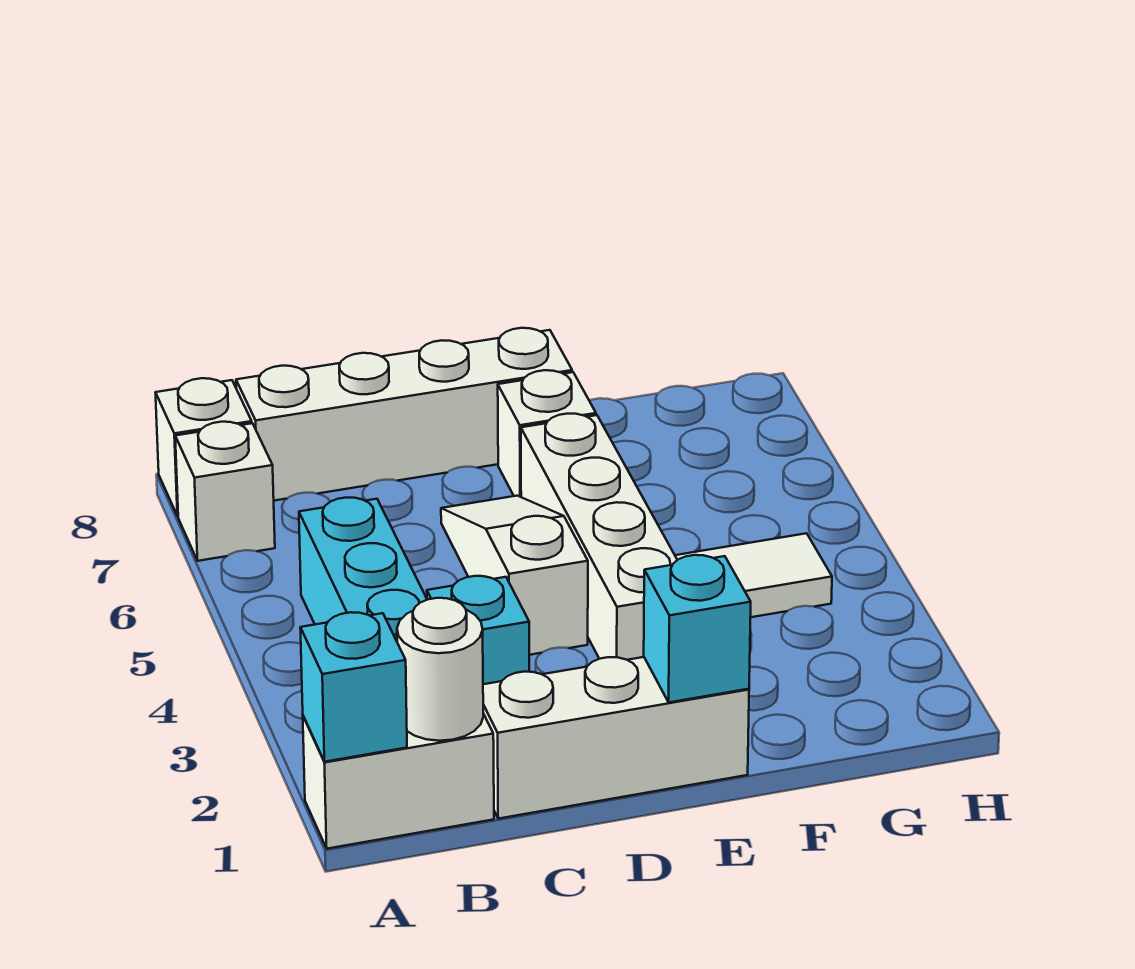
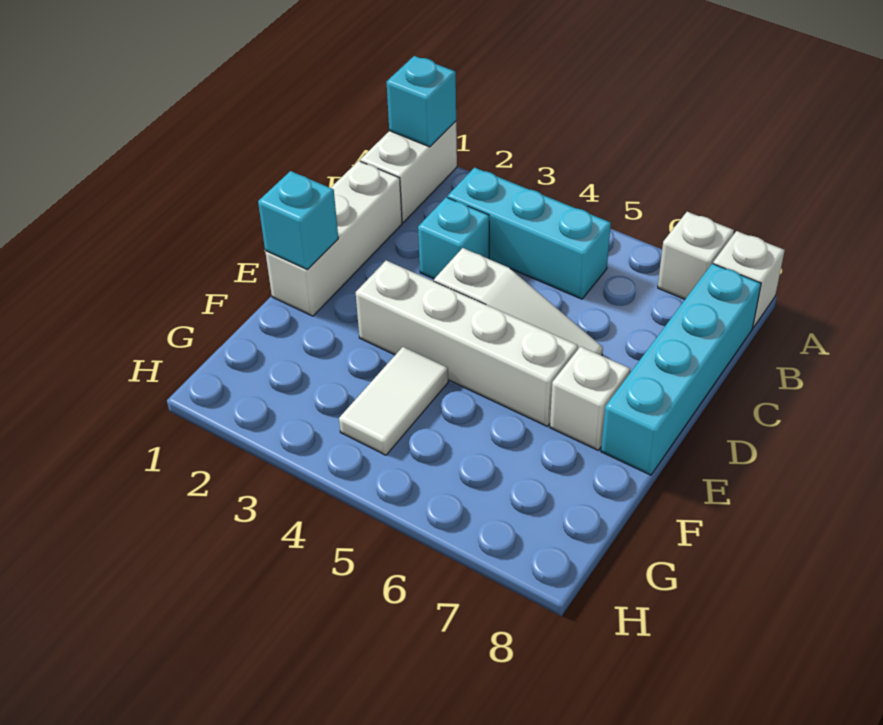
white 1x1 round brick [397,598,483,741] -> none
white 1x4 brick [236,328,572,501] -> cyan 1x4 brick [601,263,761,475]

